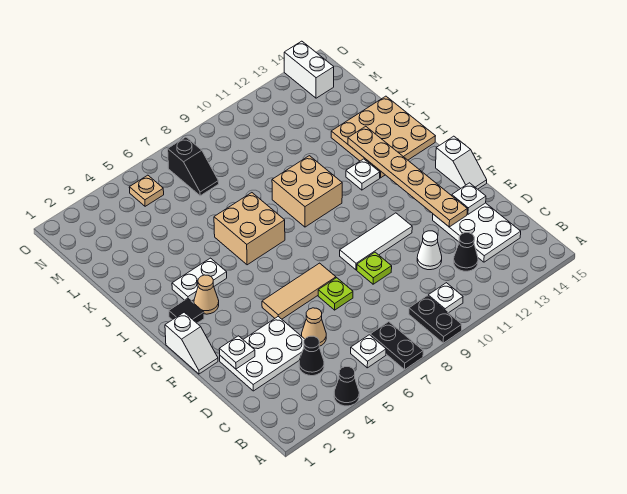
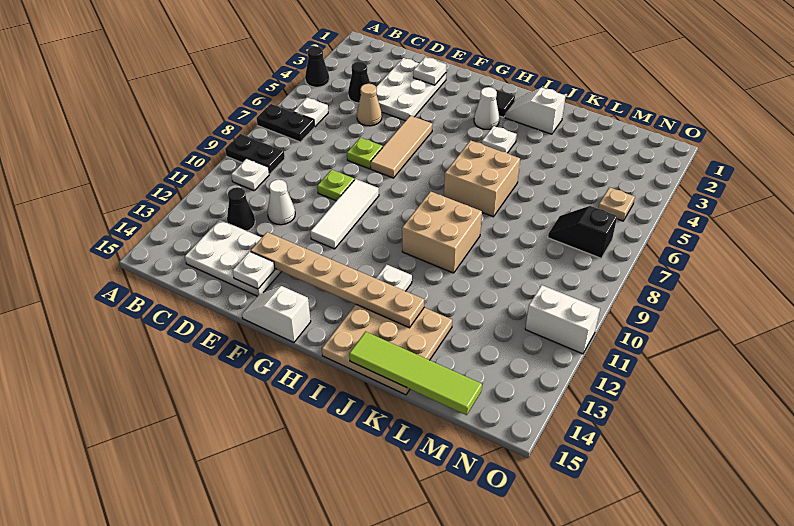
white 1x2 slope [165,312,218,374] -> white 1x2 slope moved to [505,88,565,134]
tan 1x1 cone [194,275,219,314] -> white 1x1 cone [474,87,499,129]
white 1x2 plate [172,258,227,301] -> white 1x1 plate [482,126,517,153]
none -> lime 1x4 tile [349,332,482,415]
white 1x2 brick [284,41,334,98] -> white 1x2 brick moved to [525,285,600,354]

